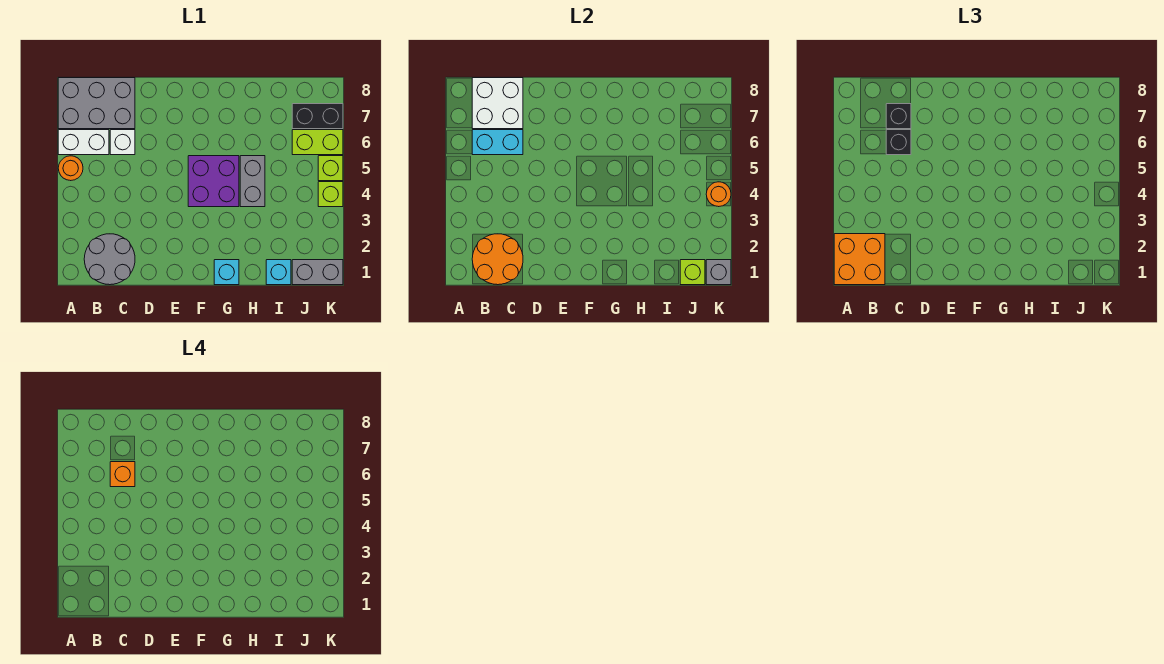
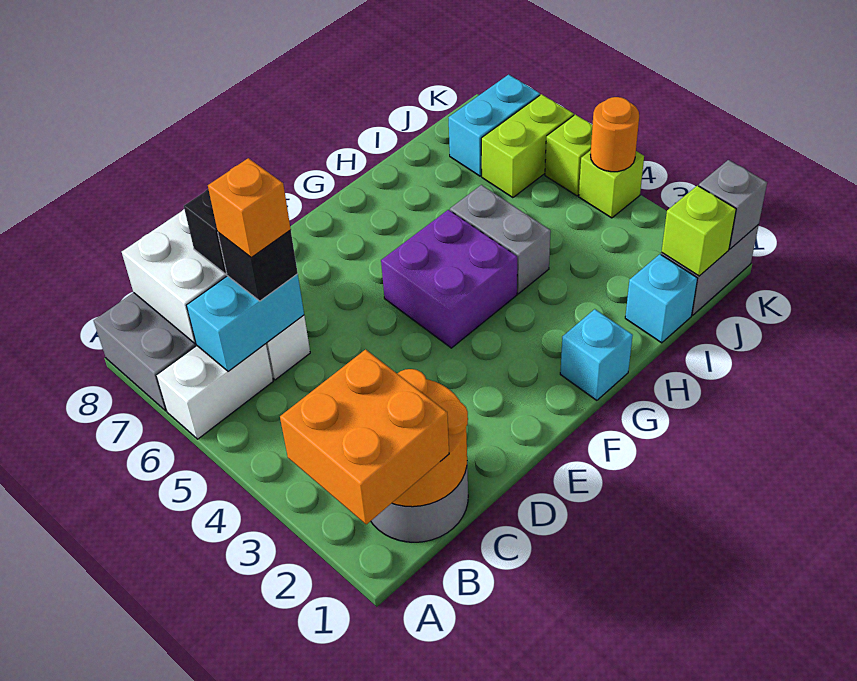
orange 1x1 round brick [58,156,83,181] -> none
black 1x2 brick [292,104,343,129] -> cyan 1x2 brick [448,75,540,176]

